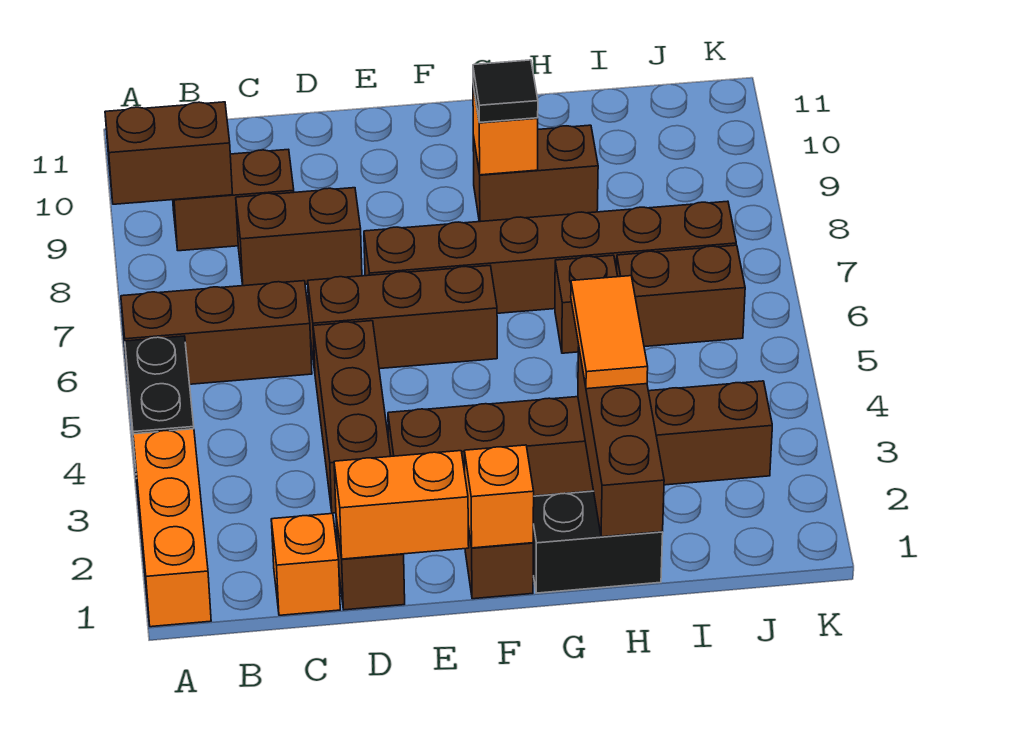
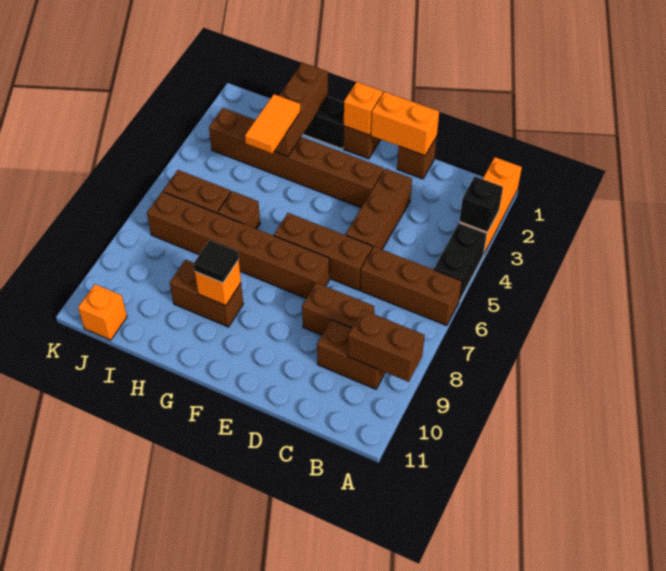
none -> black 1x1 brick [459,177,503,232]
orange 1x1 brick [271,513,340,615] -> orange 1x1 brick moved to [78,284,127,340]

